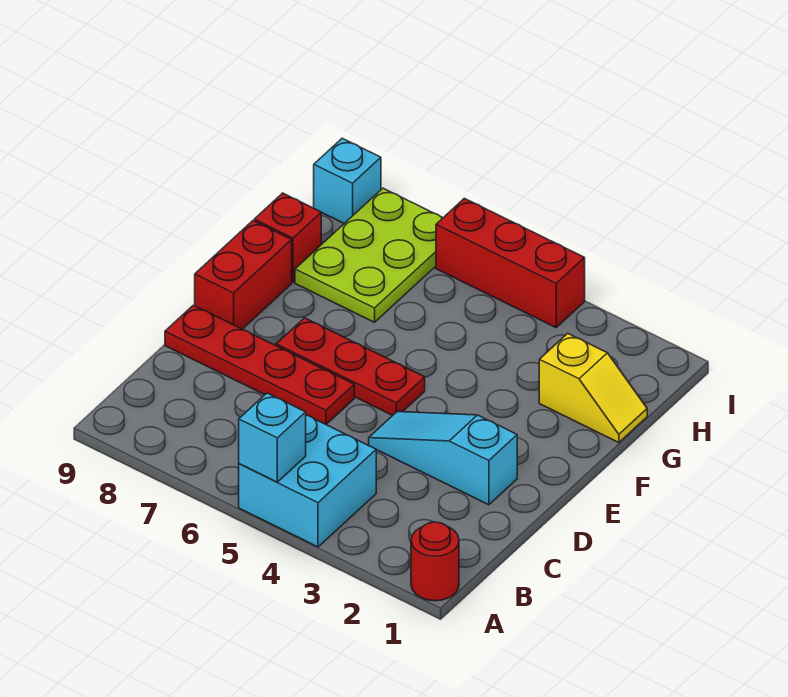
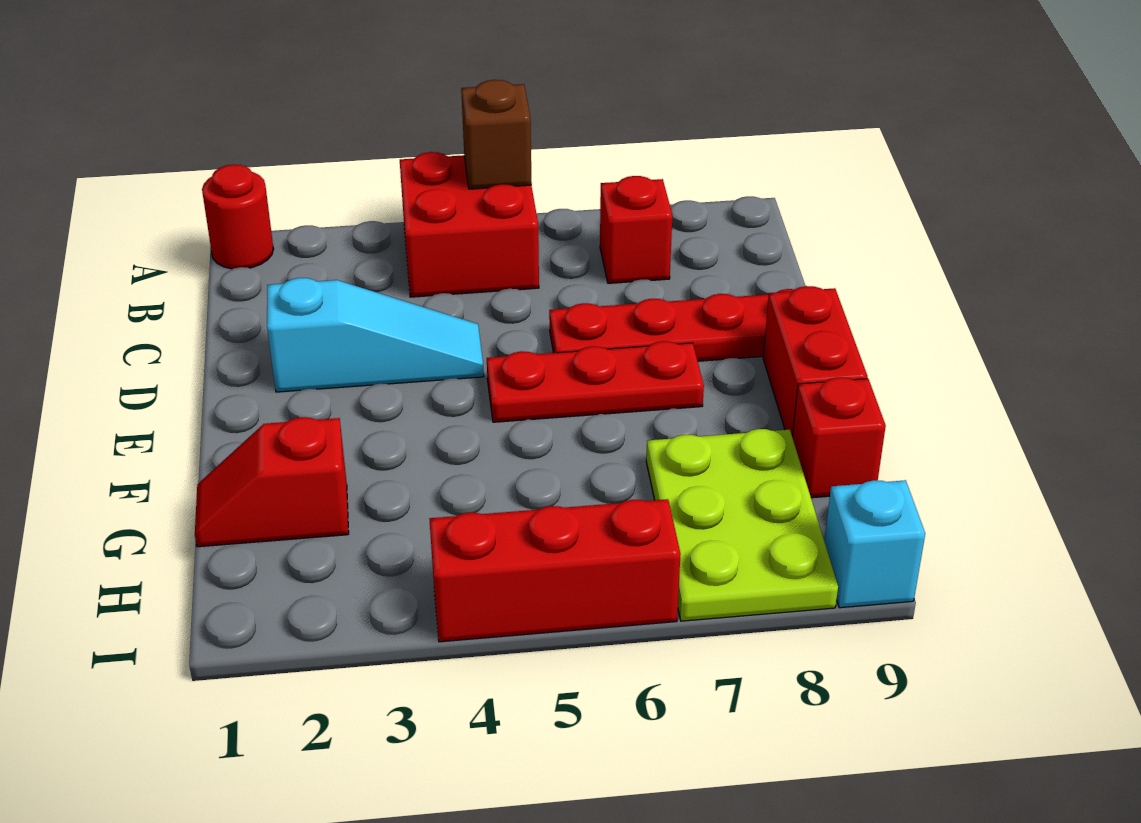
cyan 2x2 brick [239,415,376,547] -> red 2x2 brick [400,152,539,297]
cyan 1x1 brick [239,393,306,482] -> brown 1x1 brick [461,80,532,189]
none -> red 1x1 brick [600,176,672,283]
yellow 1x2 slope [539,333,647,443] -> red 1x2 slope [195,417,349,547]

